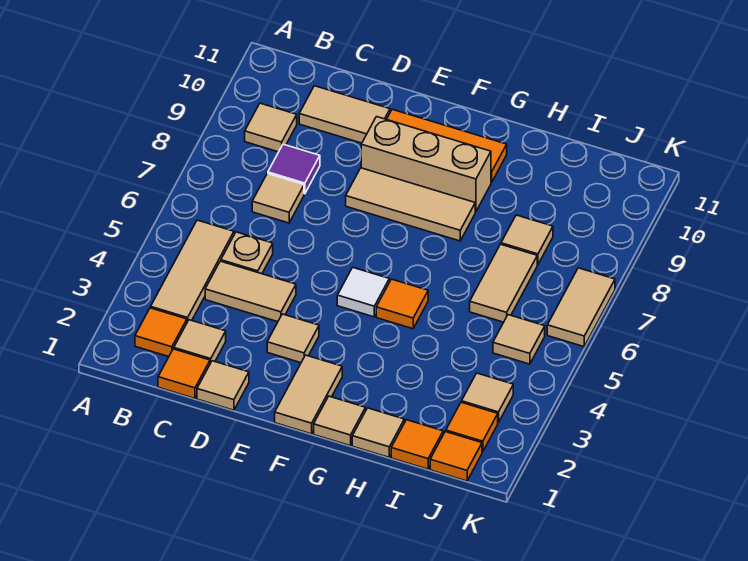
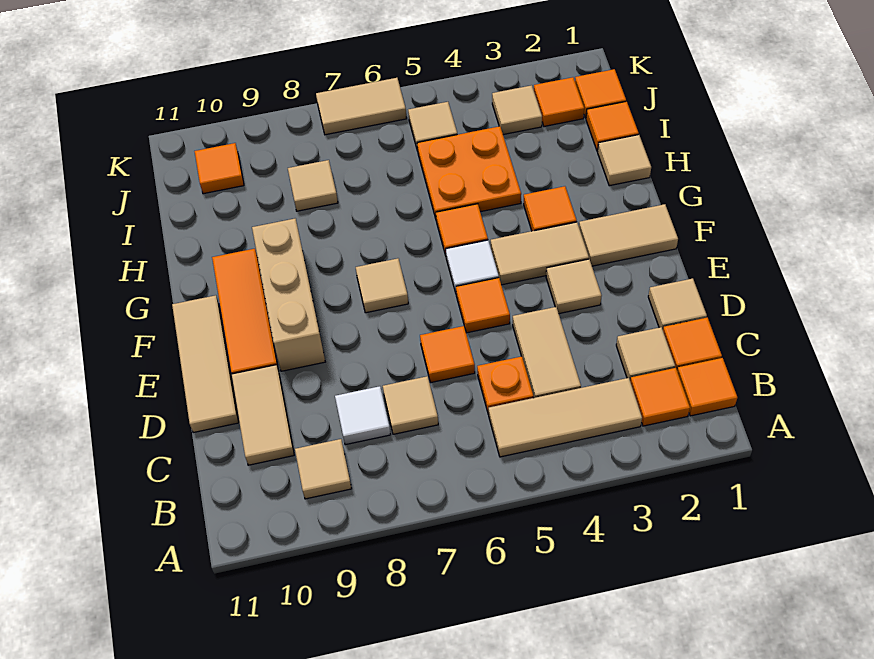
none -> orange 1x1 tile [677,358,737,416]
tan 1x1 plate [221,232,273,274] -> orange 1x1 plate [477,356,533,414]
purple 1x1 tile [268,144,320,194] -> white 1x1 tile [335,386,391,445]
none -> orange 1x1 tile [420,326,475,382]
none -> orange 1x1 tile [456,278,510,333]
tan 1x3 tile [346,168,475,241] -> tan 1x3 tile moved to [172,295,239,433]
tan 1x1 tile [314,396,366,446] -> tan 1x1 tile moved to [356,258,408,313]
none -> orange 1x1 tile [524,186,577,231]
none -> orange 2x2 plate [417,126,521,219]
tan 1x2 tile [470,244,537,322] -> tan 1x2 tile moved to [491,222,589,285]
none -> orange 1x1 tile [195,143,244,194]

